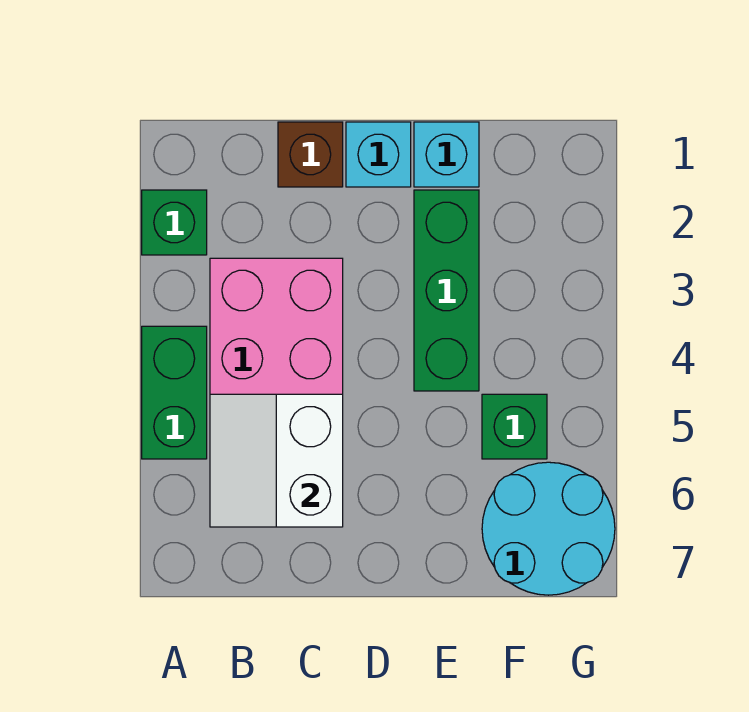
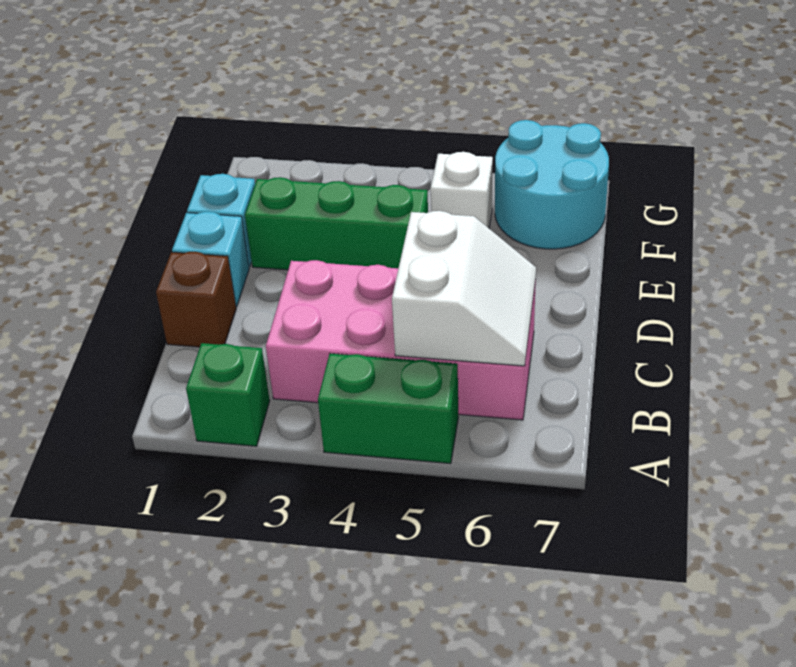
white 2x2 slope [210,394,343,527] -> white 2x2 slope turned to [392,211,536,366]
green 1x1 brick [482,394,547,459] -> white 1x1 brick [431,152,493,228]

